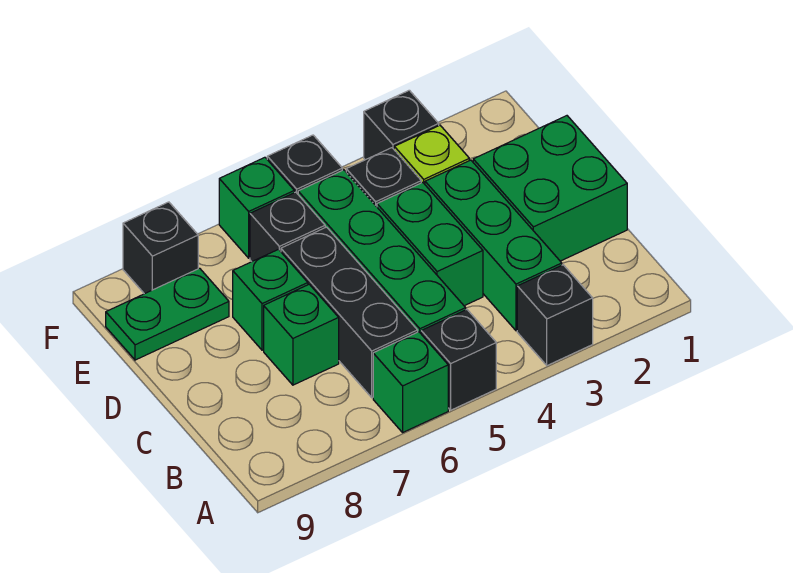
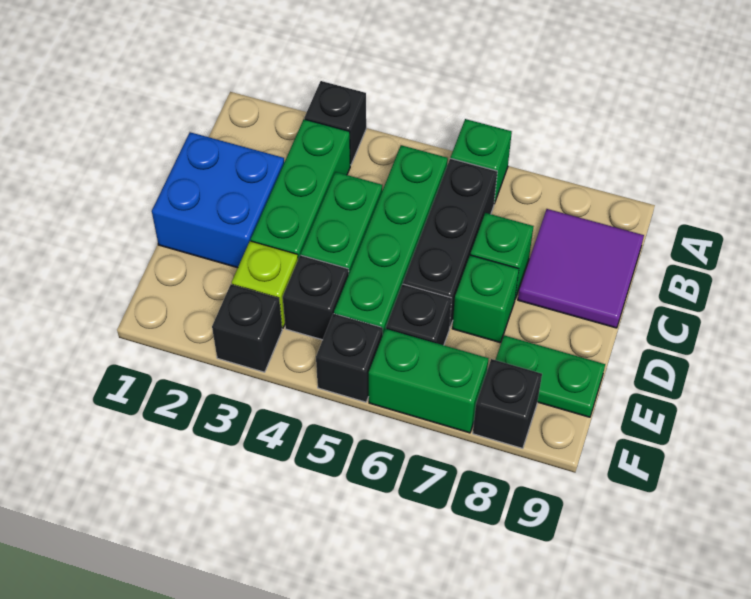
black 1x1 brick [421,310,496,410] -> none
none -> purple 2x2 tile [518,209,644,328]
green 2x2 brick [473,116,627,261] -> blue 2x2 brick [152,132,284,268]
green 1x1 brick [219,157,294,258] -> green 1x2 brick [369,329,489,433]

